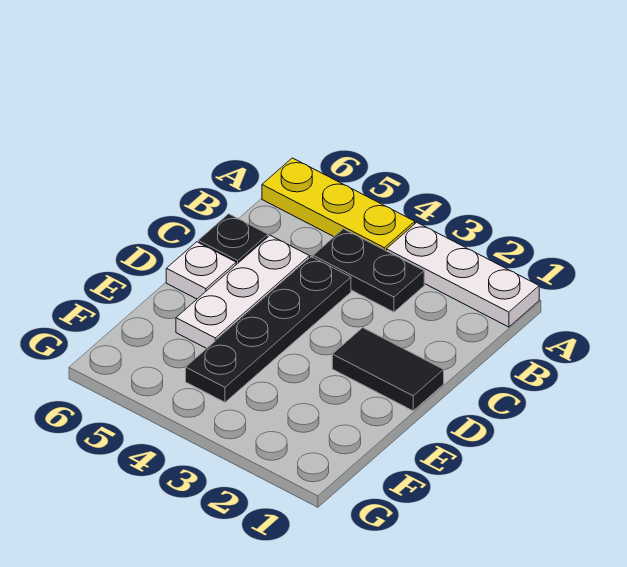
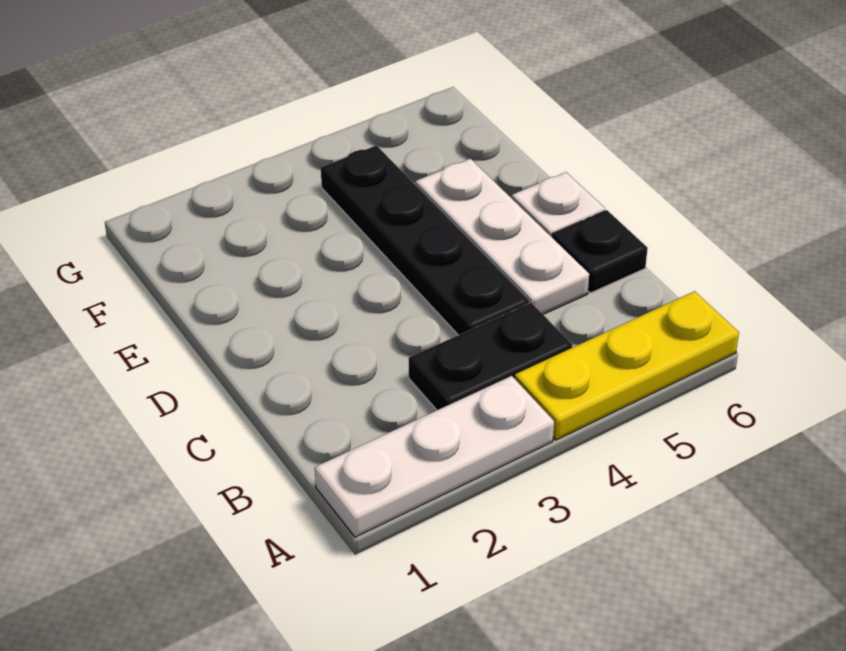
black 1x2 tile [332,328,444,411] -> none

